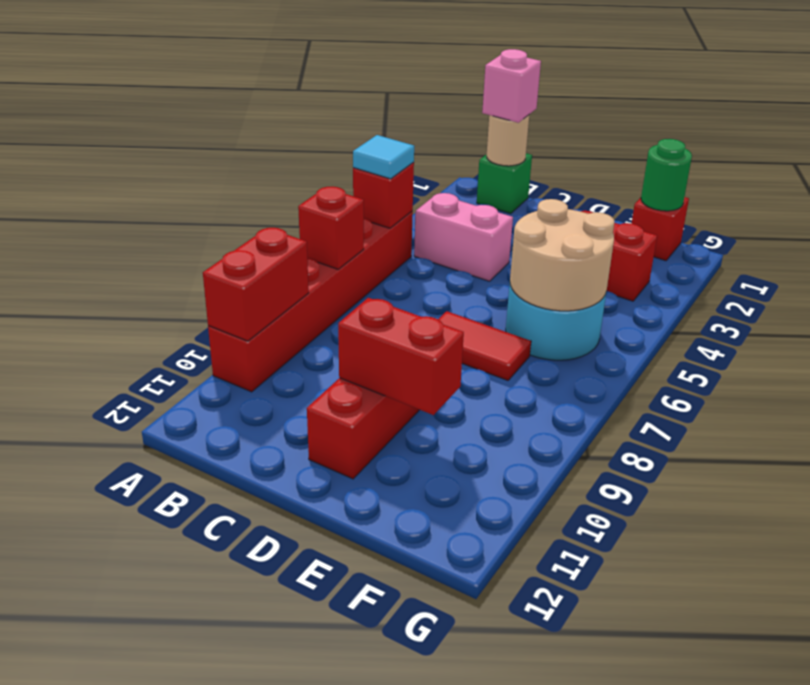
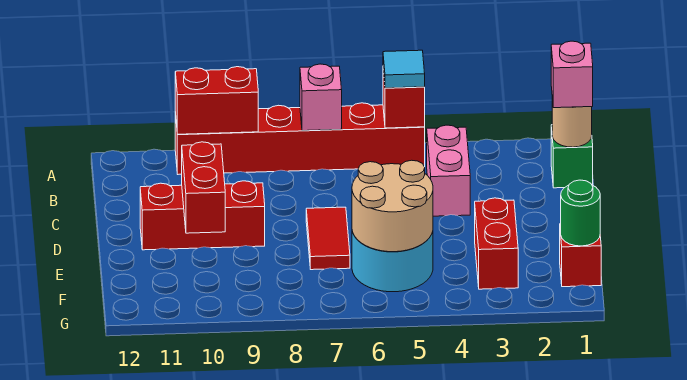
red 1x1 brick [298,187,364,269] -> pink 1x1 brick [300,64,342,131]

